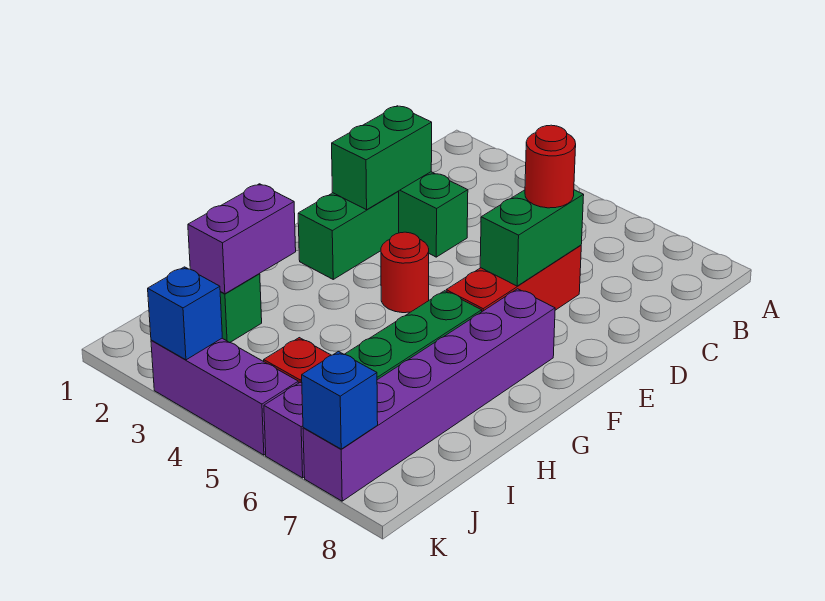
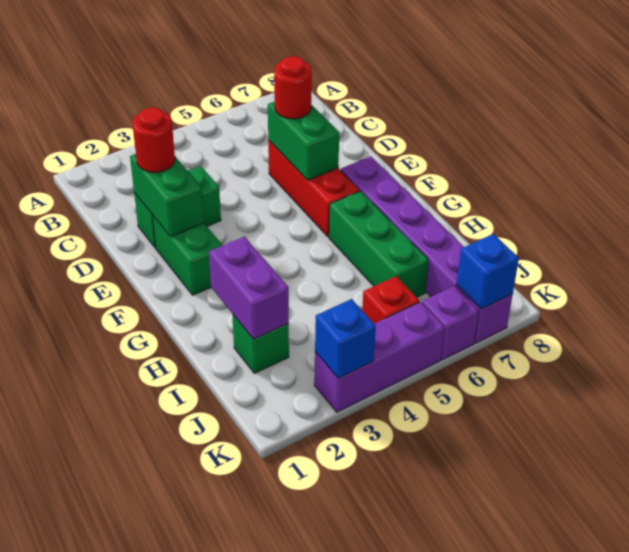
red 1x1 round brick [381,232,429,313] -> red 1x1 round brick moved to [133,107,175,172]

